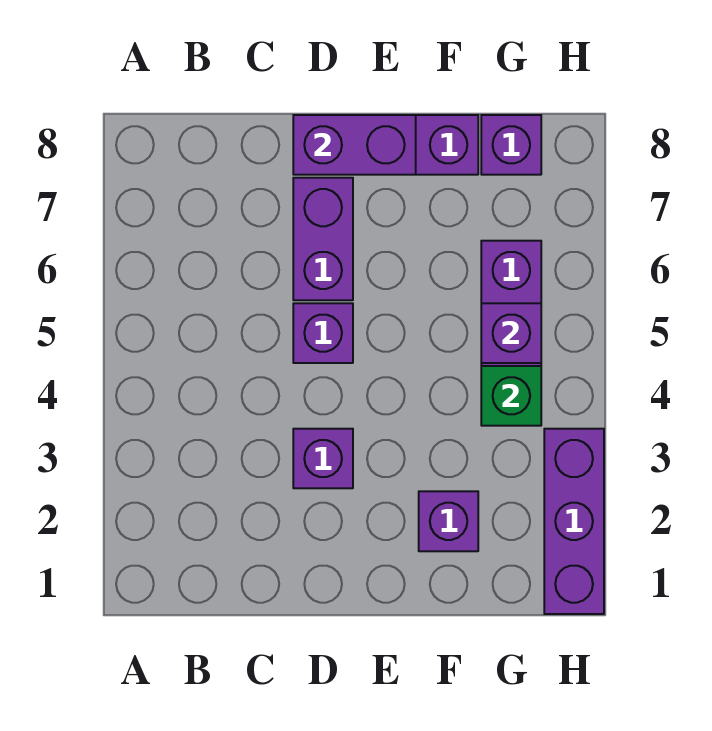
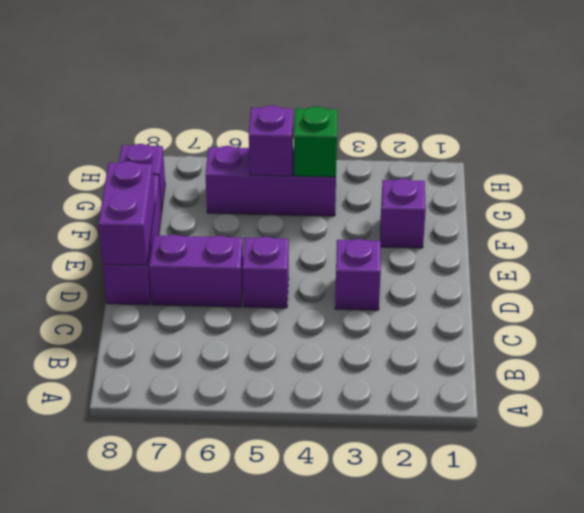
purple 1x3 brick [544,429,604,614] -> none

